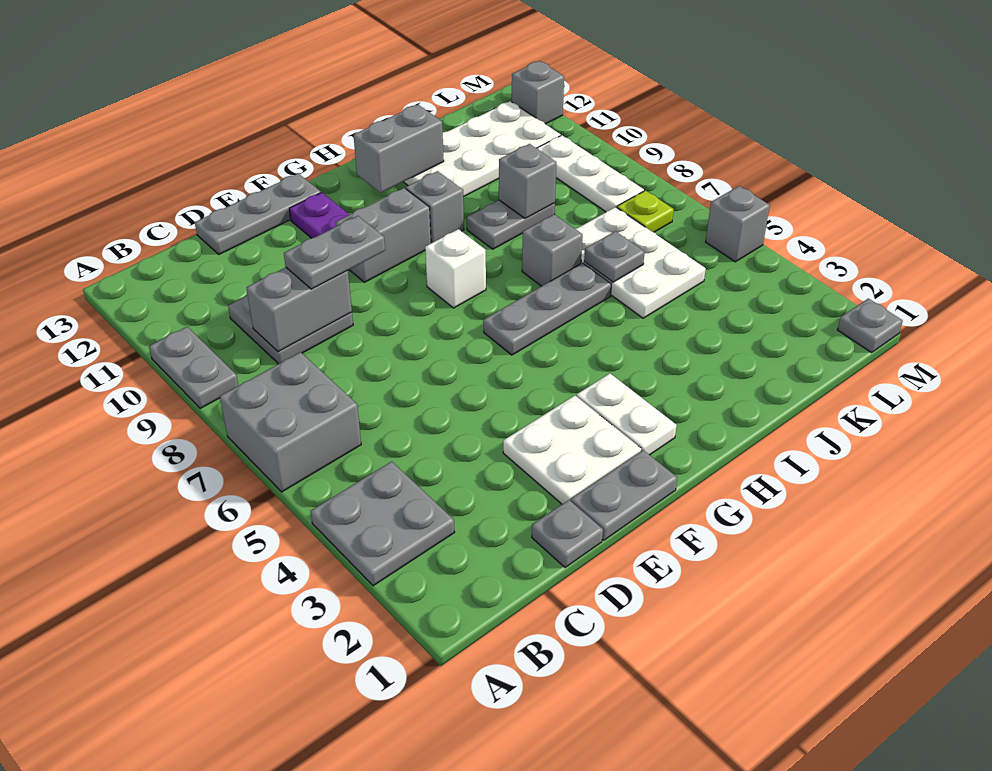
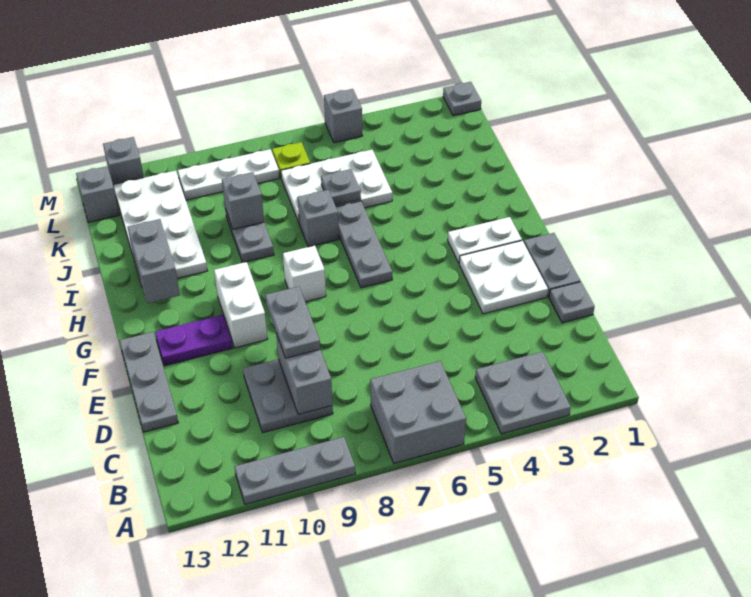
grey 1x2 plate [149,327,238,409] -> grey 1x3 plate [235,437,355,504]
grey 1x2 brick [336,188,431,282] -> white 1x2 brick [214,262,268,348]
grey 1x1 brick [406,171,464,243] -> grey 1x1 brick moved to [76,166,119,222]

